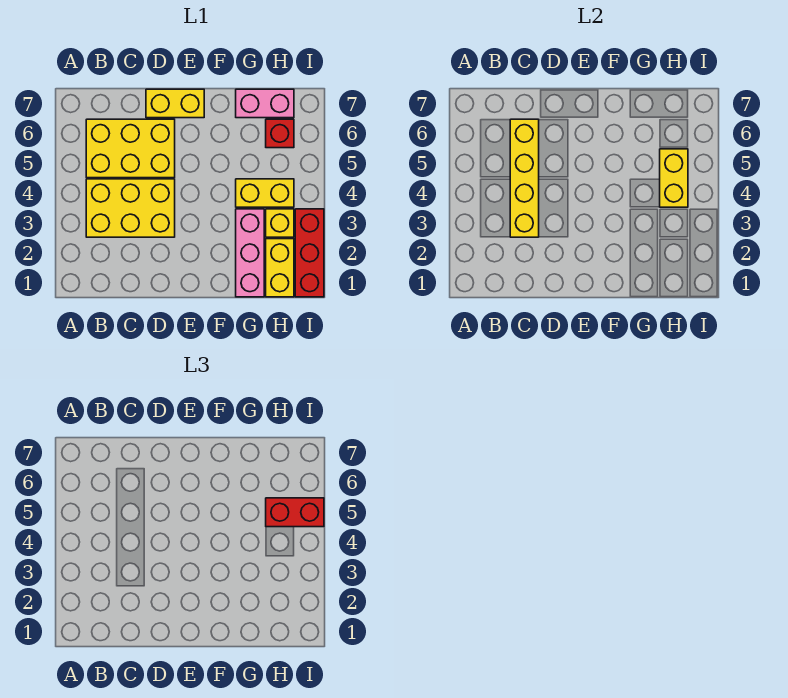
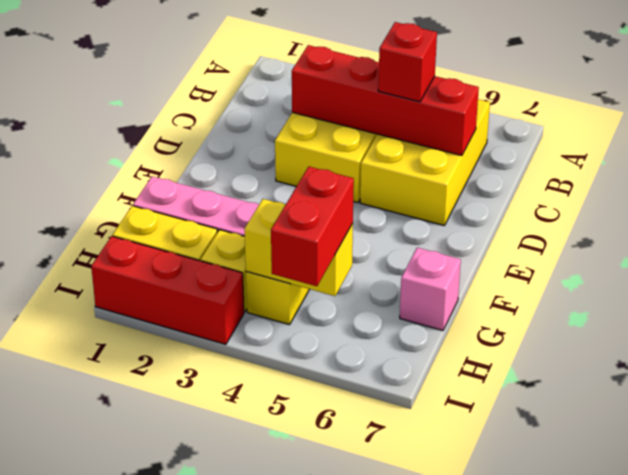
yellow 1x4 brick [510,119,539,237] -> red 1x4 brick [292,45,479,156]
yellow 1x2 brick [146,89,204,118] -> none
pink 1x2 brick [236,89,294,118] -> pink 1x1 brick [400,248,461,331]
red 1x1 brick [266,119,294,148] -> red 1x1 brick moved to [378,22,437,102]

